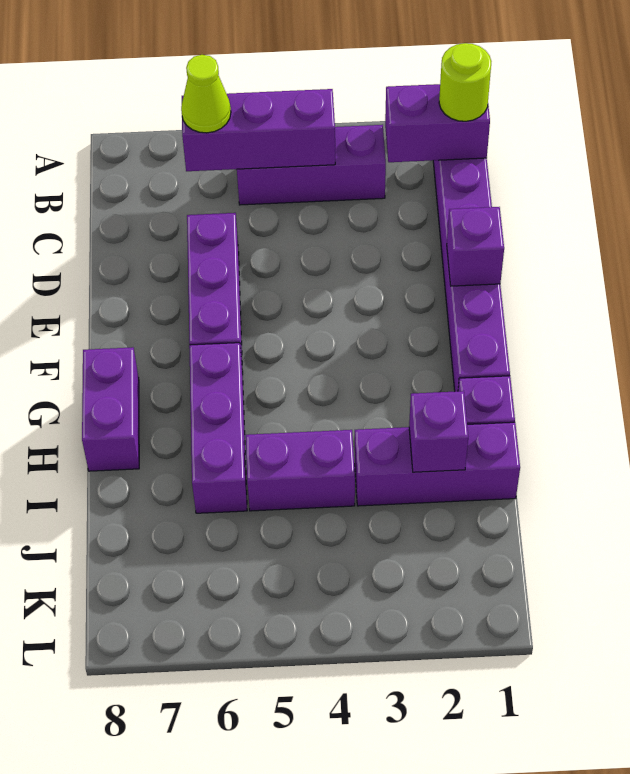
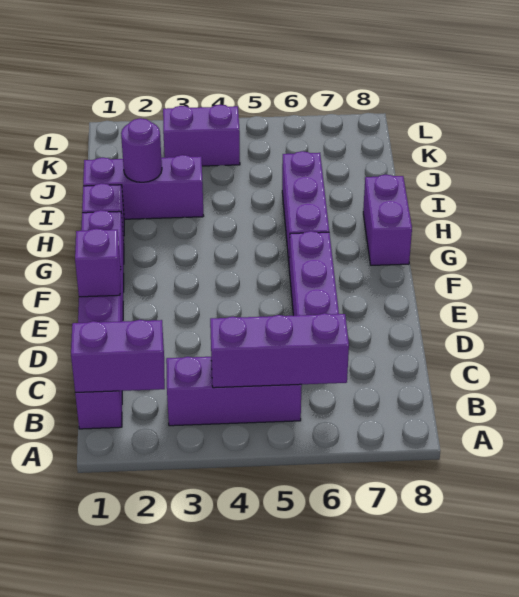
lime 1x1 round brick [439,43,492,121] -> none
lime 1x1 cone [181,55,231,133] -> none
purple 1x1 brick [409,391,468,472] -> purple 1x1 round brick [121,118,162,182]
purple 1x2 brick [246,430,355,511] -> purple 1x2 brick moved to [163,105,240,166]

